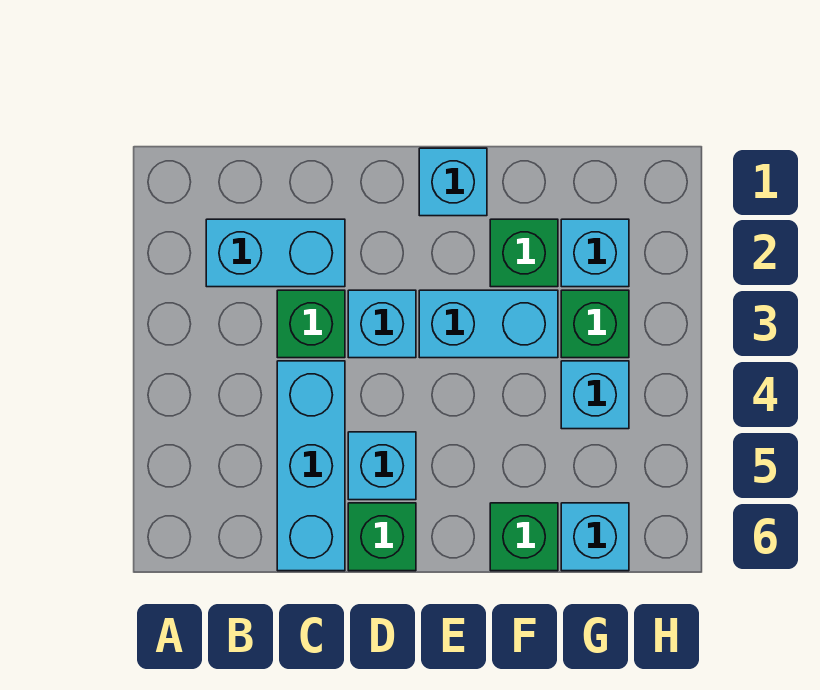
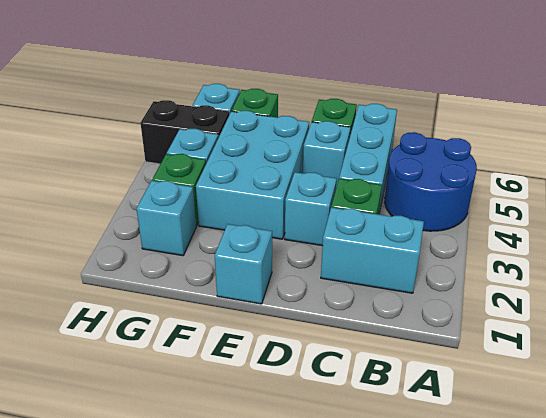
none -> blue 2x2 round brick [385,132,477,231]
cyan 1x2 brick [419,290,558,358] -> cyan 2x3 brick [196,111,309,239]
green 1x1 brick [490,219,558,287] -> none
none -> black 1x2 brick [140,100,229,164]

